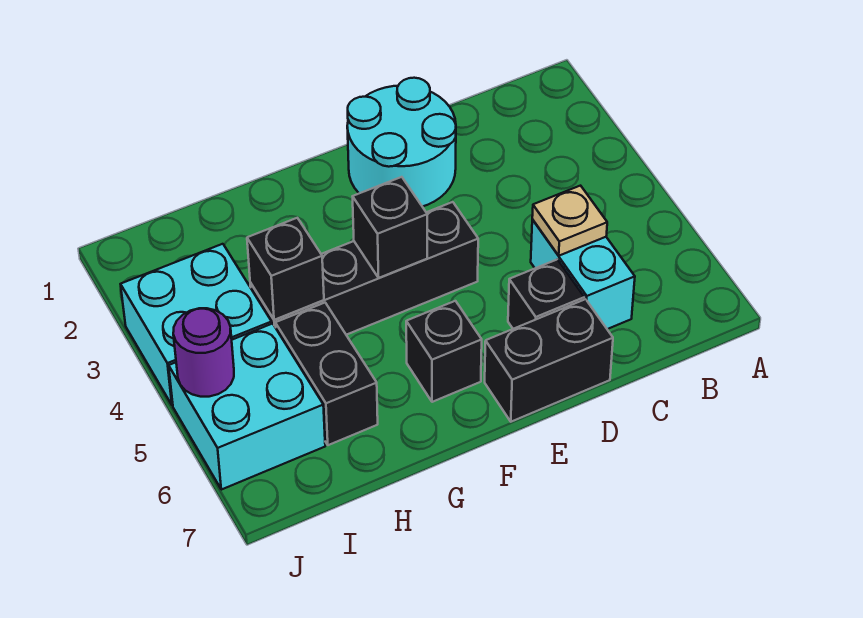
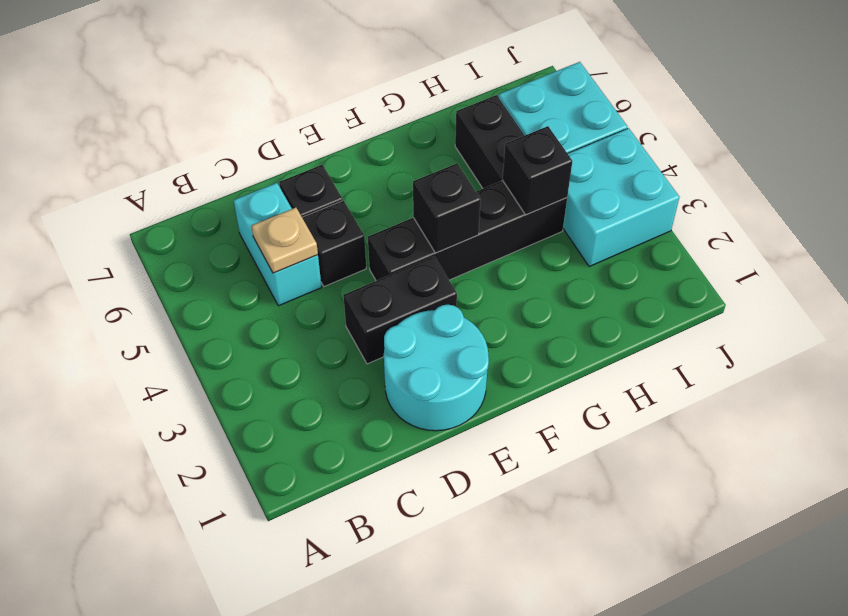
black 1x2 brick [485,299,613,422] -> black 1x2 brick moved to [343,257,457,364]
black 1x1 brick [406,301,482,402] -> black 1x1 brick moved to [302,200,366,287]
purple 1x1 round brick [173,308,234,397] -> none

